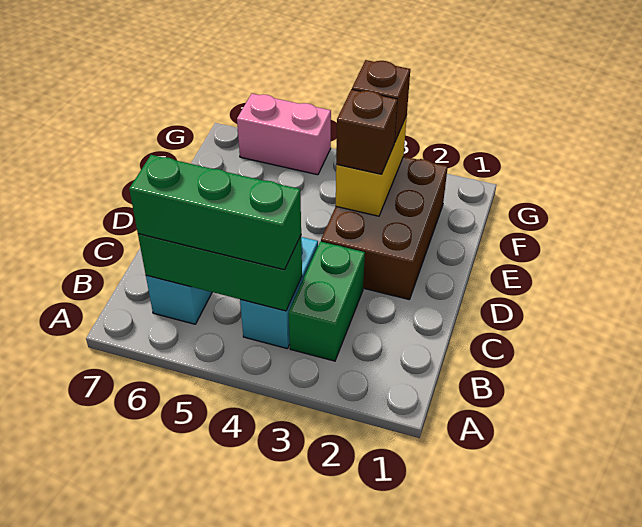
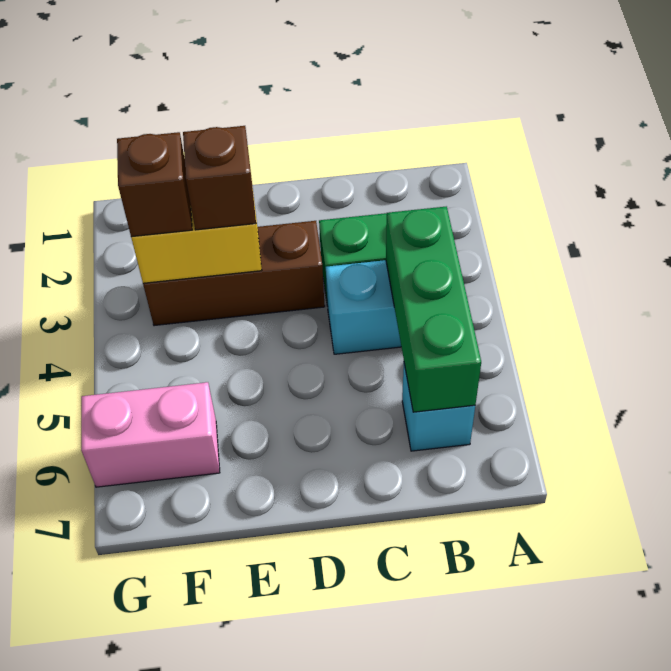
green 1x3 brick [129,155,301,270] -> none
brown 2x3 brick [321,157,448,299] -> brown 1x3 brick [143,221,325,326]
pink 1x2 brick [237,94,331,175] -> pink 1x2 brick turned to [81,382,220,487]

